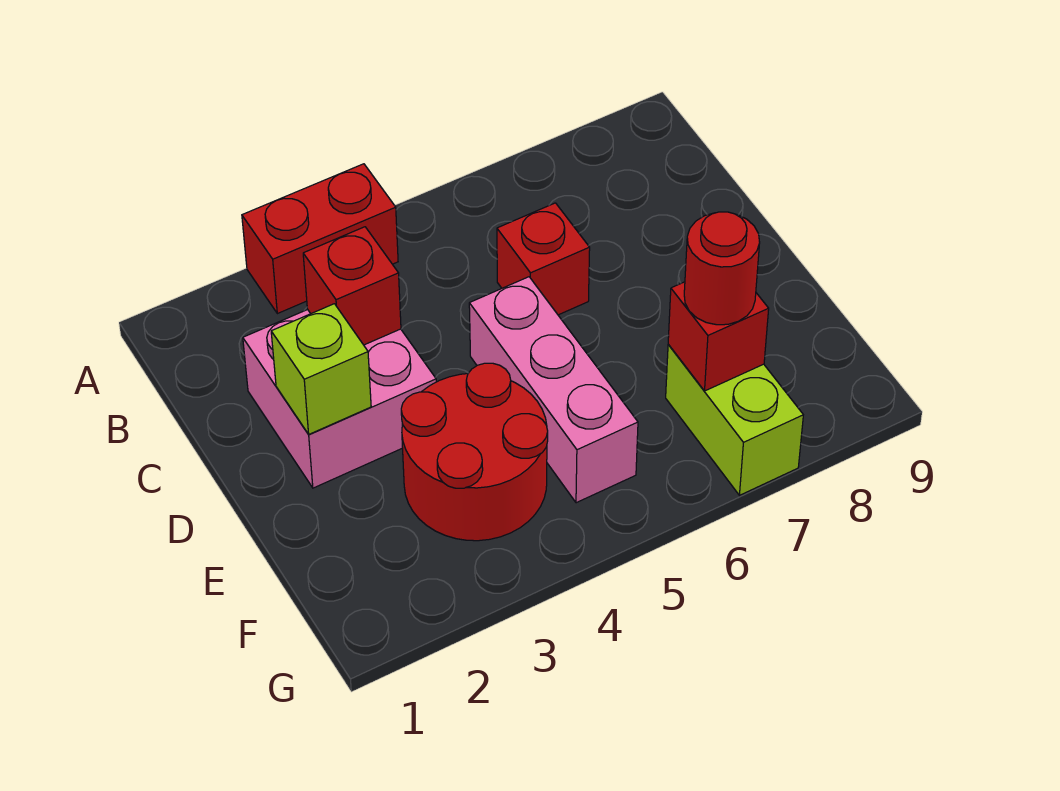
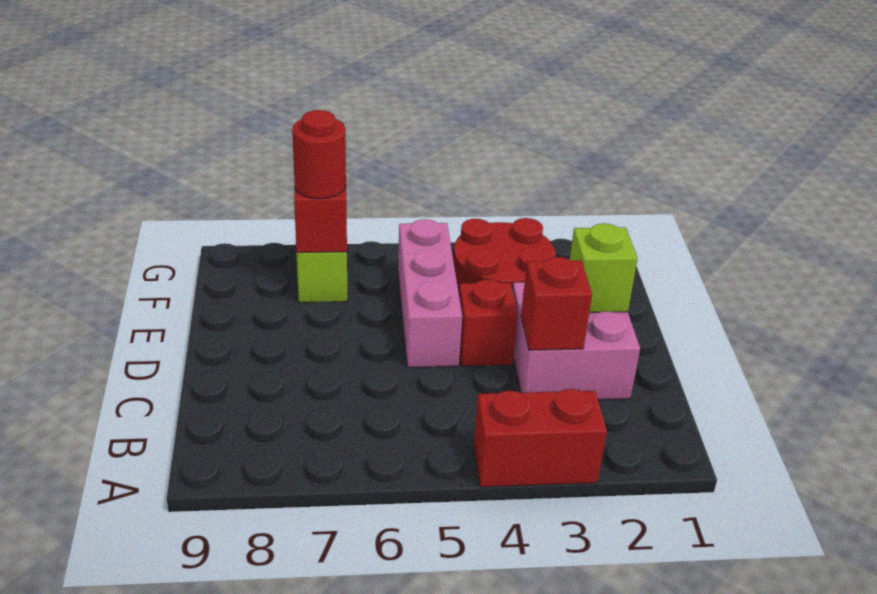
red 1x1 brick [497,203,590,315] -> red 1x1 brick moved to [459,280,518,366]

